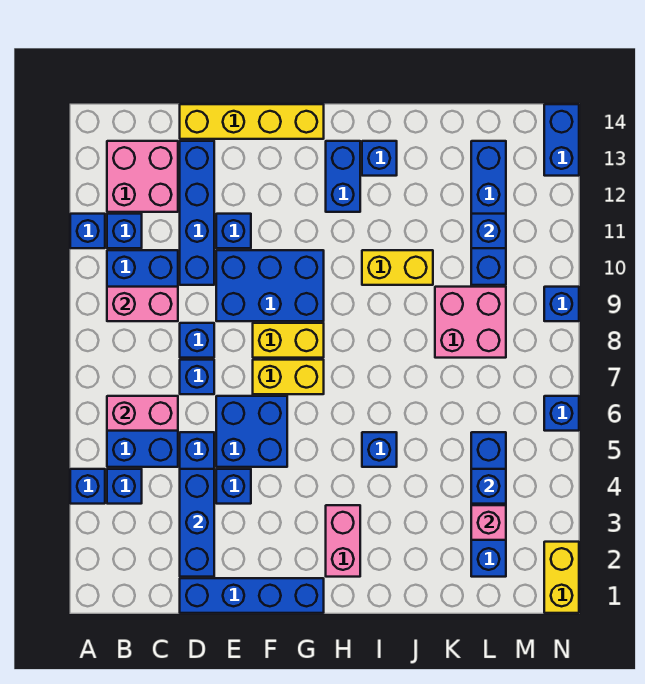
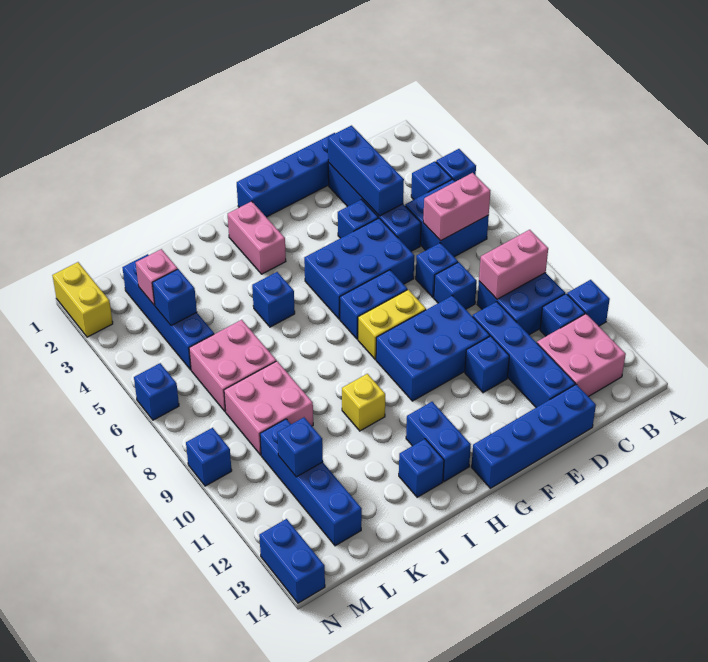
yellow 1x4 brick [180,104,324,139] -> blue 1x4 brick [471,384,596,488]
blue 2x2 brick [216,396,287,467] -> blue 2x3 brick [304,218,414,319]
yellow 1x2 brick [253,360,324,394] -> blue 1x2 brick [340,270,407,339]
yellow 1x2 brick [362,250,433,285] -> yellow 1x1 brick [342,374,385,431]
none -> pink 2x2 brick [189,320,276,412]

